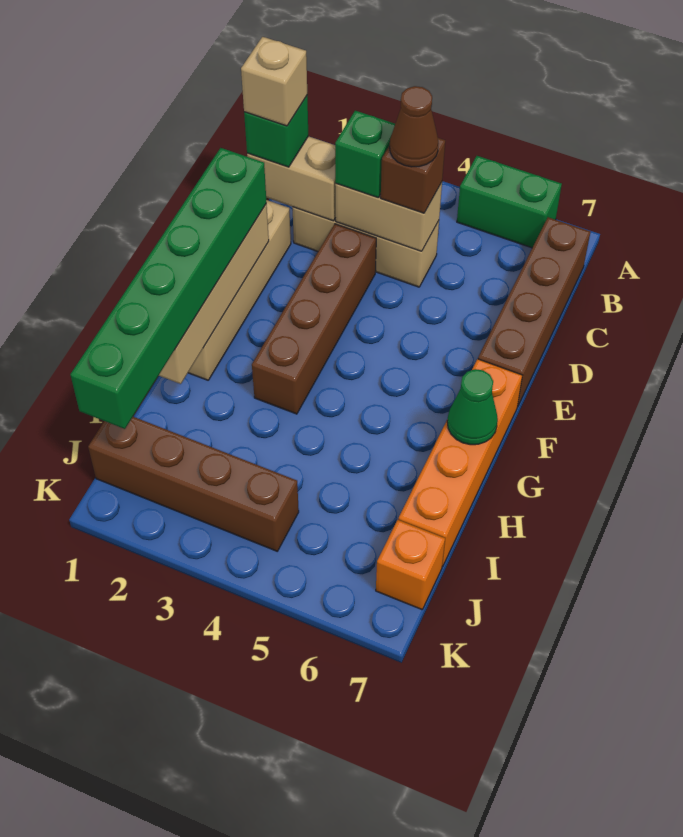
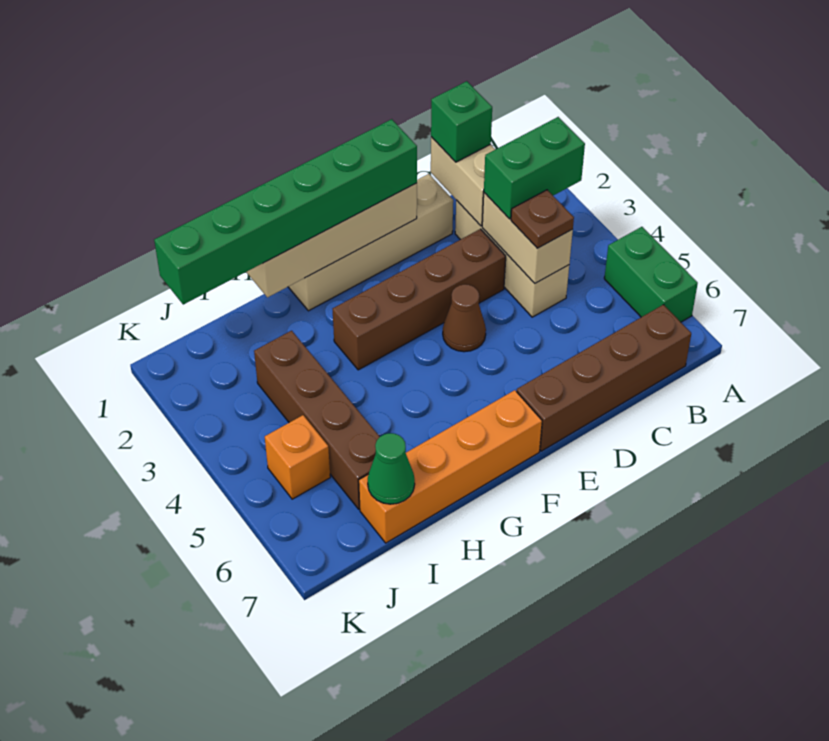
tan 1x1 brick [241,37,307,126] -> none
green 1x1 brick [335,111,395,197] -> green 1x2 brick [484,117,585,219]
brown 1x1 brick [381,138,445,213] -> brown 1x1 plate [511,190,574,248]
brown 1x1 cone [390,86,439,167] -> brown 1x1 cone moved to [443,284,486,352]
green 1x1 cone [447,369,498,445] -> green 1x1 cone moved to [368,433,415,504]
brown 1x4 brick [88,417,299,551] -> brown 1x4 brick moved to [254,331,380,509]
orange 1x1 brick [376,520,445,609] -> orange 1x1 brick moved to [265,415,330,499]

